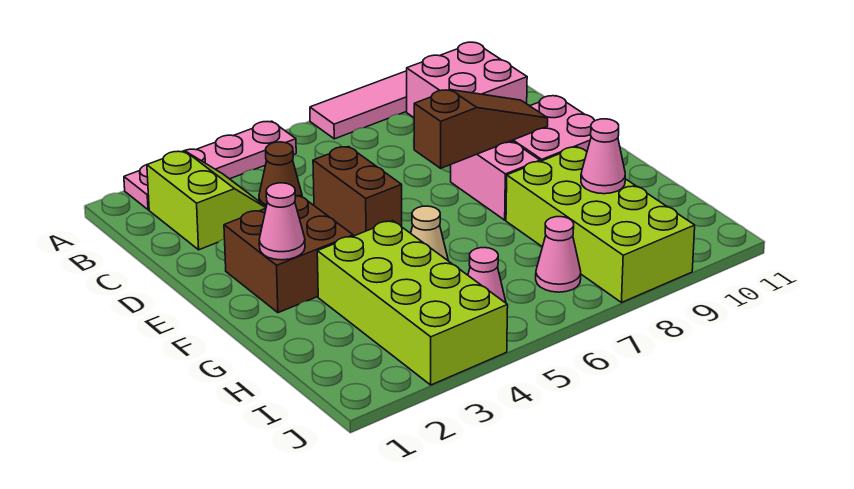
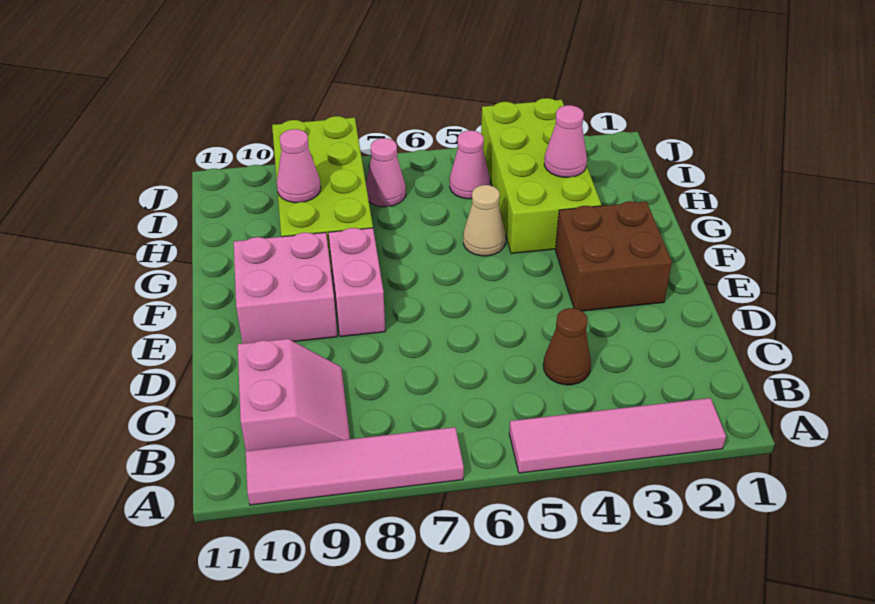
pink 1x4 plate [124,121,296,210] -> pink 1x4 tile [509,398,726,473]
lime 2x2 slope [147,151,266,250] -> none
pink 2x2 brick [407,42,527,117] -> pink 2x2 slope [238,339,350,451]
brown 1x2 brick [313,147,402,236] -> none
brown 1x3 slope [414,90,548,168] -> none
pink 1x1 cone [259,183,305,260] -> pink 1x1 cone moved to [544,105,587,177]

